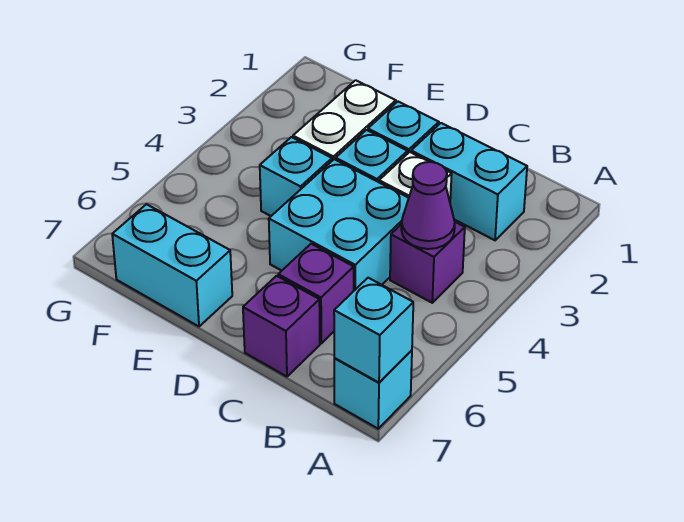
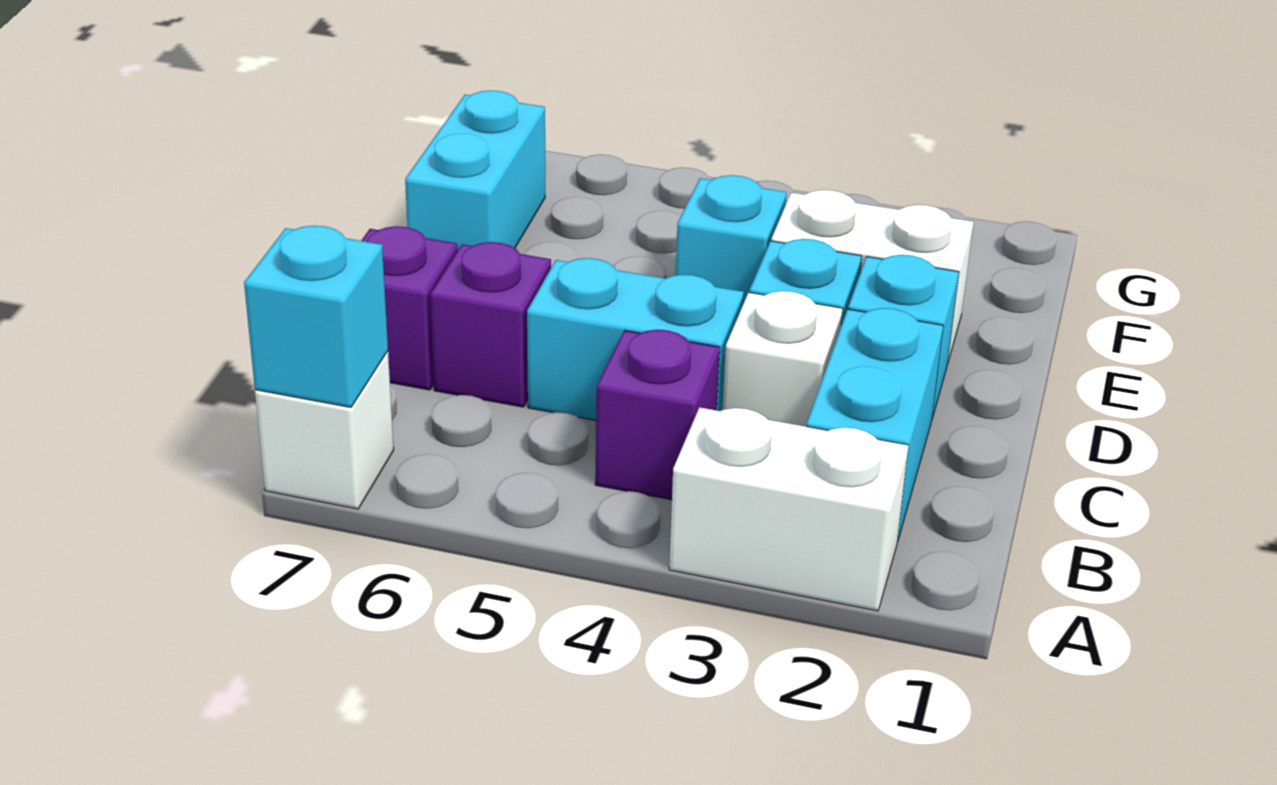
none -> white 1x2 brick [669,407,908,611]
cyan 1x1 brick [334,350,412,429] -> white 1x1 brick [255,351,394,509]
purple 1x1 cone [401,162,455,249] -> none
cyan 2x2 brick [269,159,409,291] -> cyan 1x2 brick [527,258,744,420]

